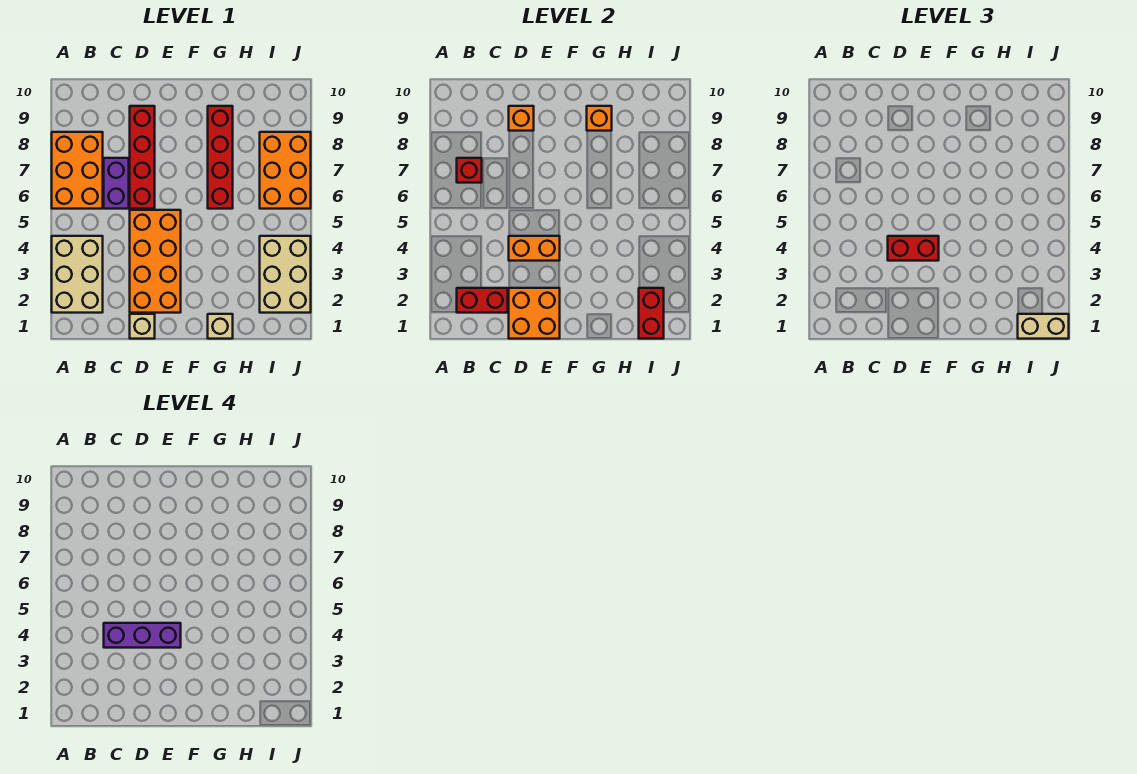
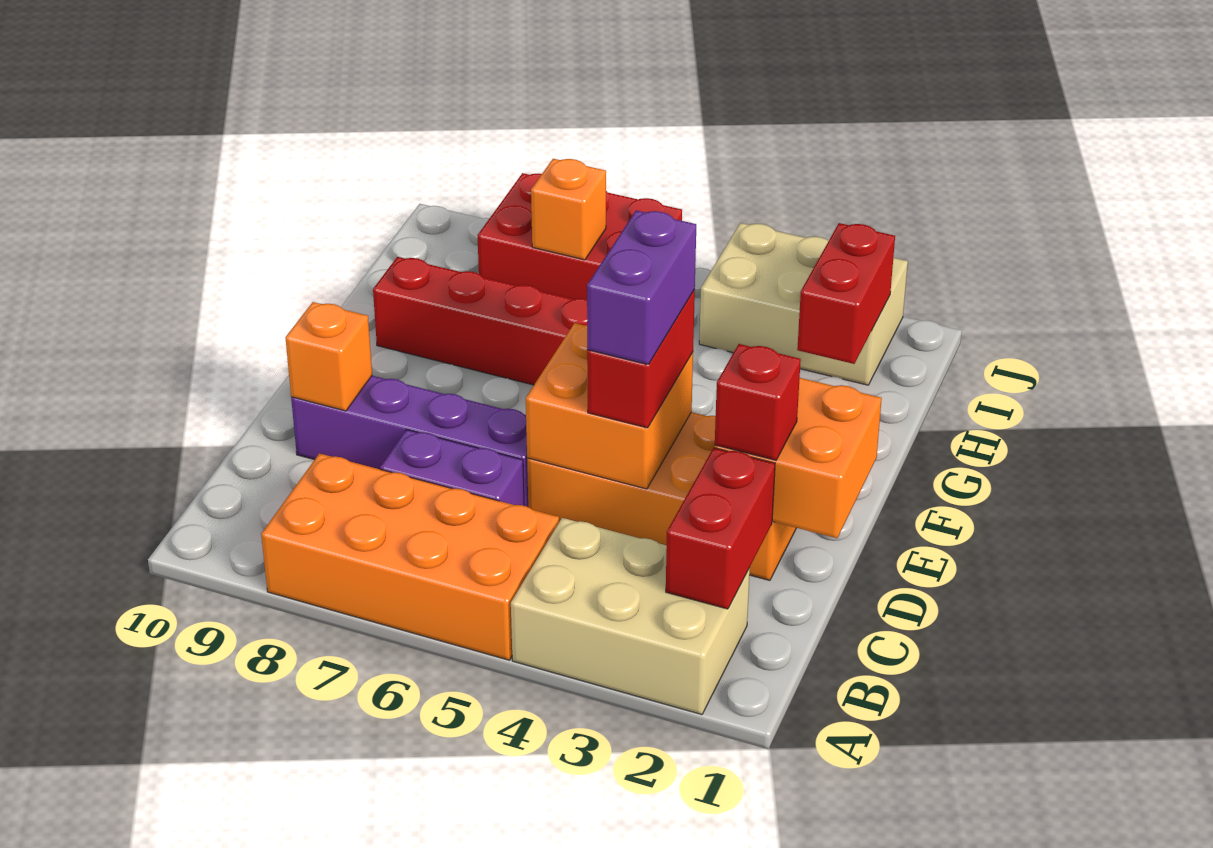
orange 2x3 brick [52,132,103,209] -> orange 2x4 brick [261,453,559,660]
red 1x1 brick [457,158,482,183] -> red 1x1 brick moved to [715,344,801,460]
purple 1x3 brick [104,623,181,648] -> purple 1x2 brick [587,210,696,365]
tan 1x1 brick [130,314,155,339] -> none
orange 1x2 brick [509,236,560,261] -> orange 2x2 brick [526,323,693,489]
red 1x4 brick [130,106,155,209] -> purple 1x4 brick [291,376,528,507]
tan 1x1 brick [208,314,233,339] -> none
orange 1x1 brick [587,106,612,131] -> orange 1x1 brick moved to [531,159,606,260]
red 1x2 brick [639,288,664,339] -> red 1x2 brick turned to [797,223,895,364]
tan 1x2 brick [1018,314,1069,339] -> none
orange 2x3 brick [260,132,311,209] -> red 2x3 brick [477,173,682,299]

